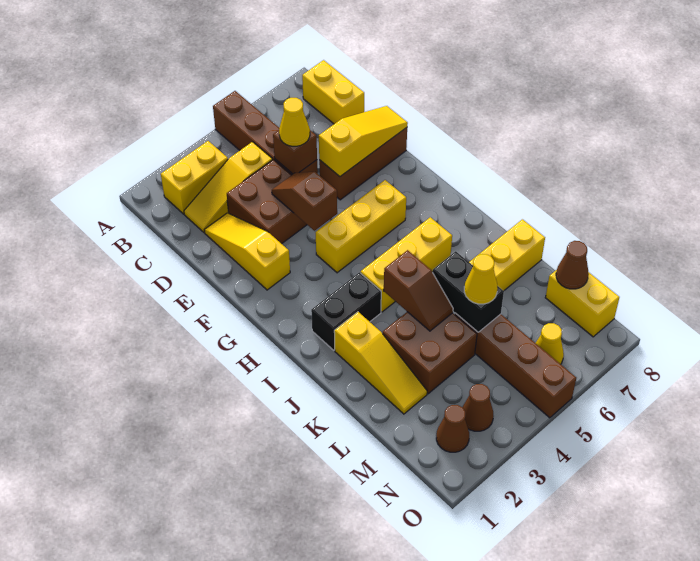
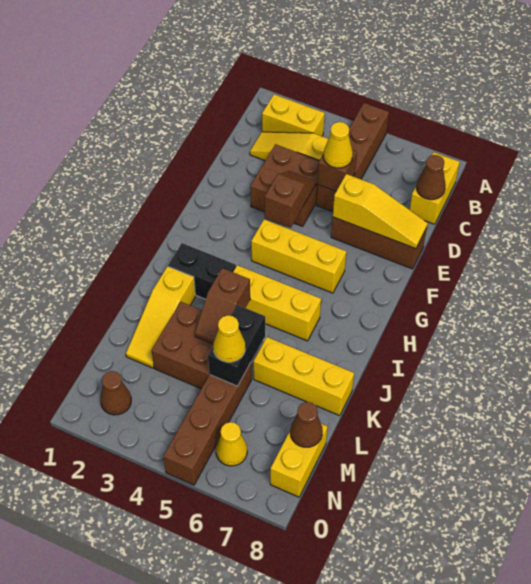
yellow 1x3 slope [204,213,290,290] -> none
brown 1x1 cone [463,384,493,431] -> brown 1x1 cone moved to [416,155,446,200]

